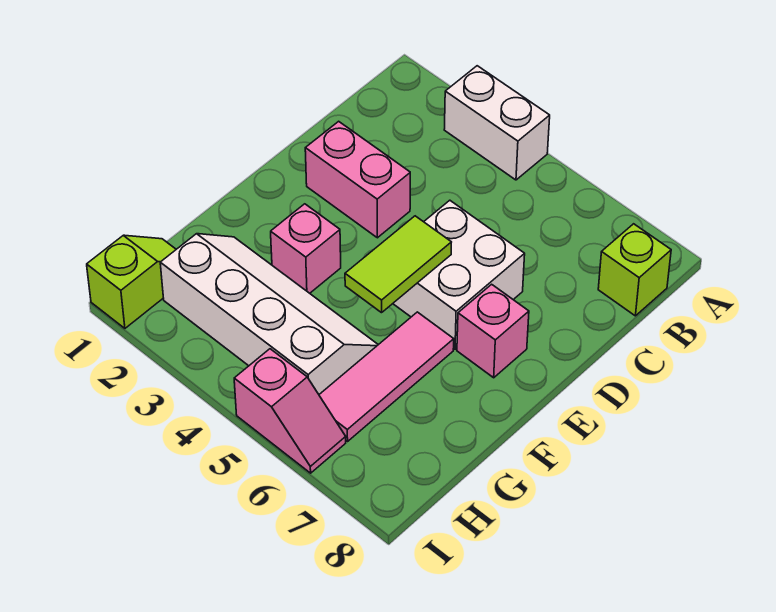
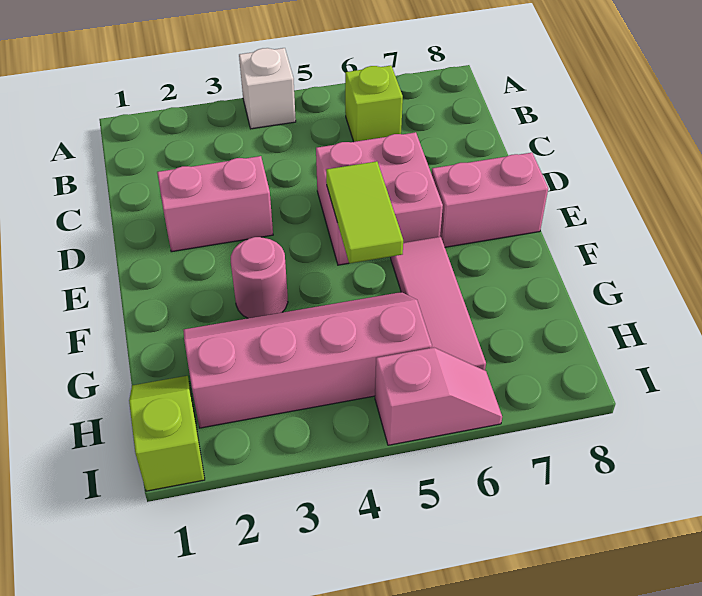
white 1x2 brick [444,66,550,180] -> white 1x1 brick [239,48,296,129]
lime 1x1 brick [598,224,671,316] -> lime 1x1 brick moved to [345,66,403,142]
white 2x2 brick [393,200,525,349] -> pink 2x2 brick [316,132,443,265]
pink 1x1 brick [457,284,529,378] -> pink 1x2 brick [432,153,548,247]
pink 1x1 brick [271,204,341,293] -> pink 1x1 round brick [231,237,288,318]
white 2x4 slope [160,234,378,394] -> pink 2x4 slope [183,292,432,428]

